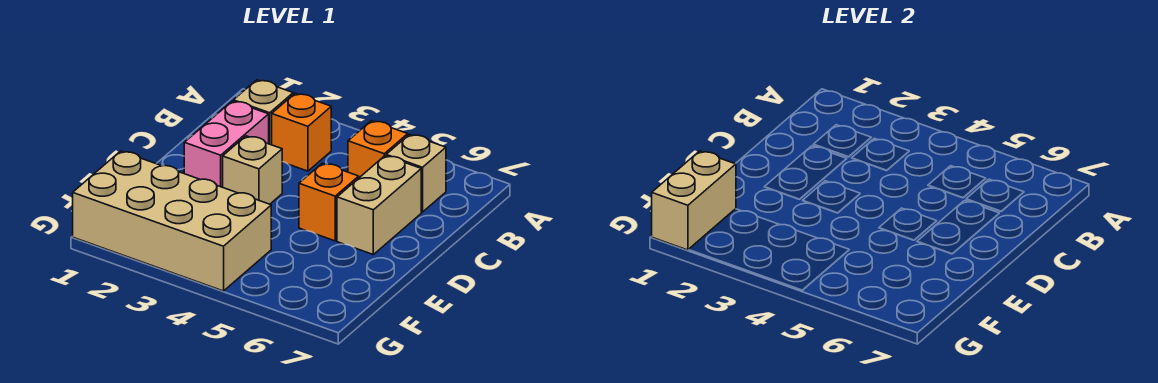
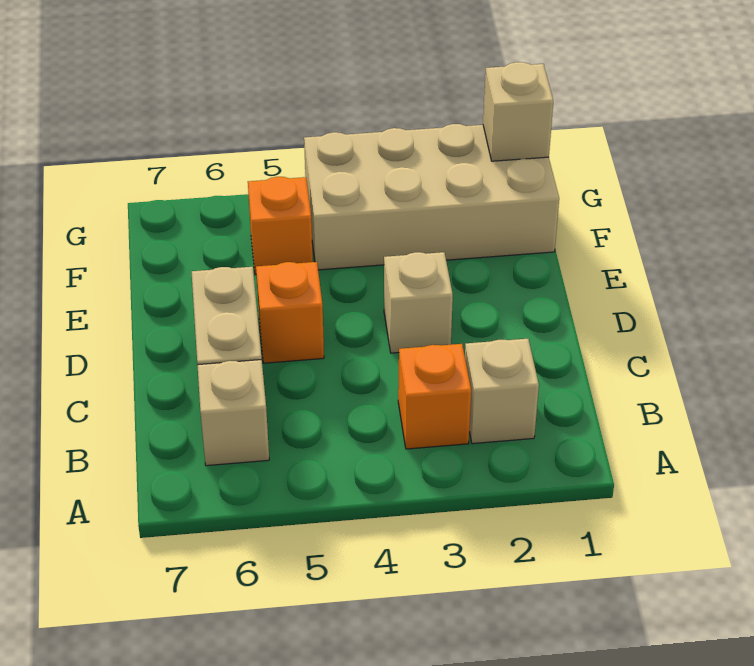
orange 1x1 brick [348,121,408,178] -> orange 1x1 brick moved to [248,177,313,275]
pink 1x2 brick [184,101,269,187] -> none
tan 1x2 brick [652,151,736,250] -> tan 1x1 brick [483,62,553,161]

